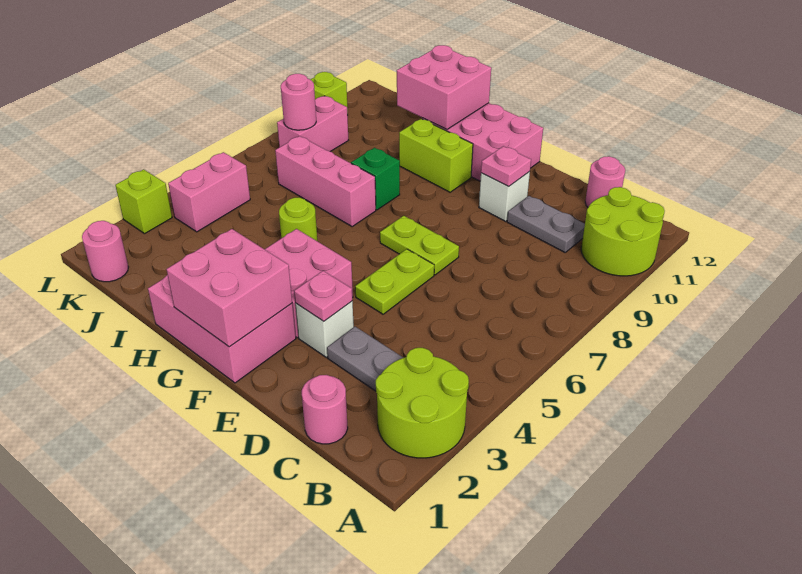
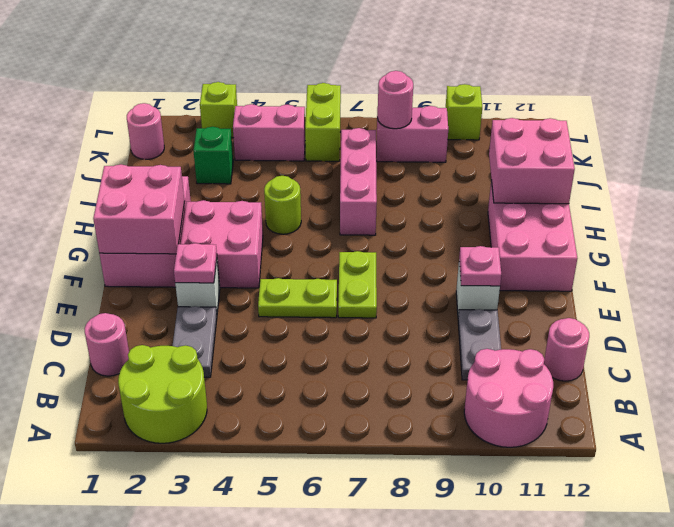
lime 2x2 round brick [581,187,665,276] -> pink 2x2 round brick [464,349,553,447]
lime 1x2 brick [399,119,473,192] -> lime 1x2 brick moved to [305,83,341,161]
green 1x1 brick [351,148,400,210] -> green 1x1 brick moved to [194,127,233,184]

